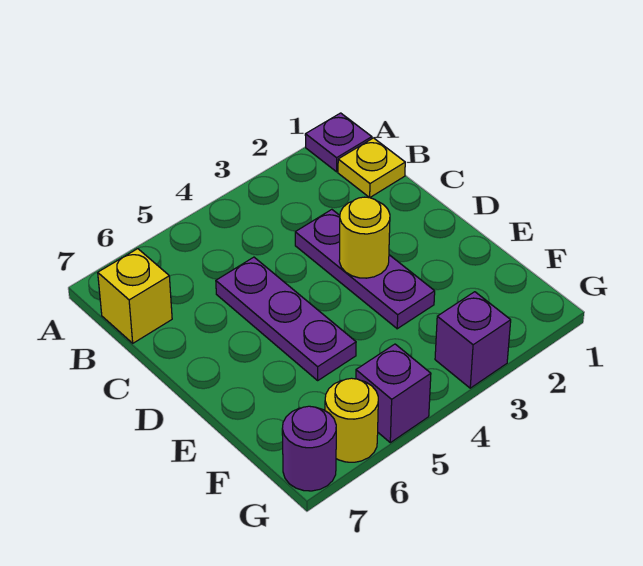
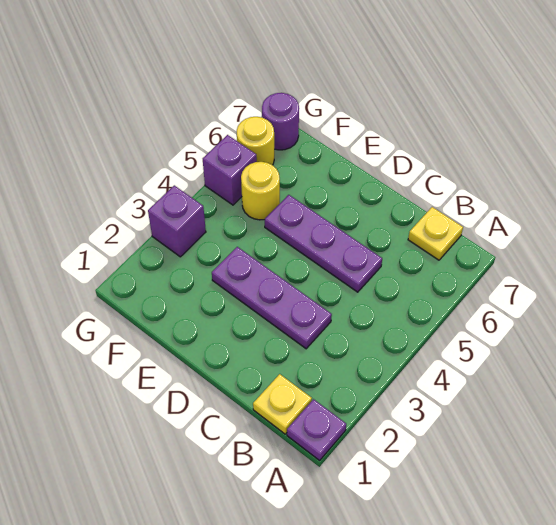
yellow 1x1 brick [98,249,172,343] -> yellow 1x1 plate [408,207,463,260]
yellow 1x1 round brick [339,197,390,278] -> yellow 1x1 round brick moved to [241,162,280,220]

